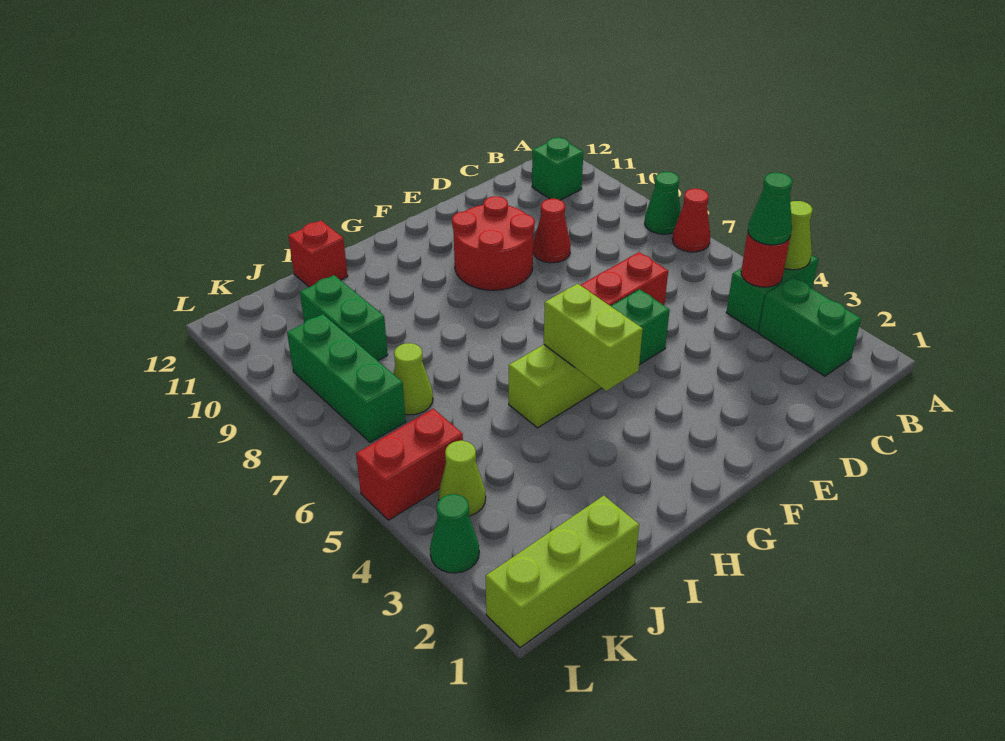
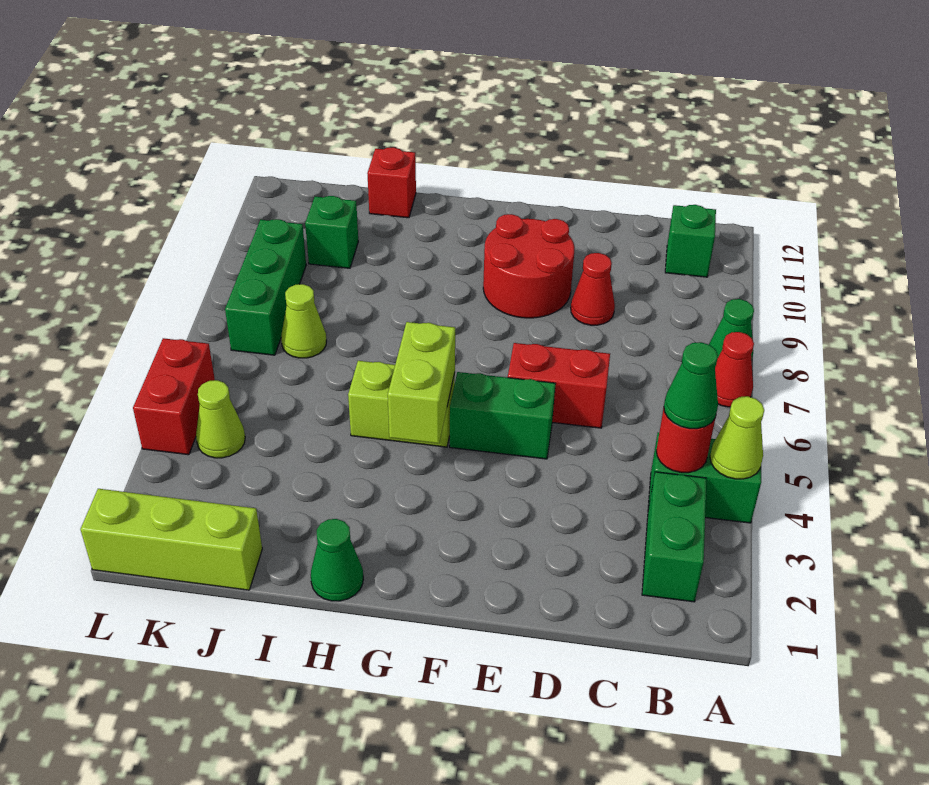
green 1x2 brick [300,275,388,361] -> green 1x1 brick [305,196,358,268]
red 1x2 brick [356,409,463,520] -> red 1x2 brick turned to [133,338,215,455]
green 1x1 cone [430,494,479,573] -> green 1x1 cone moved to [311,519,363,601]

